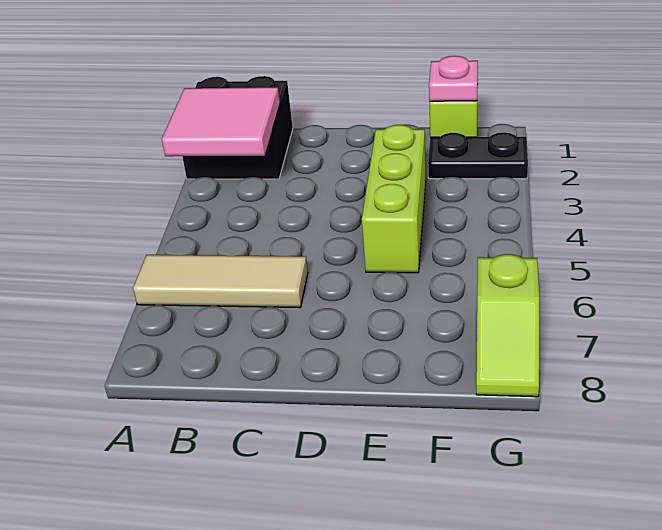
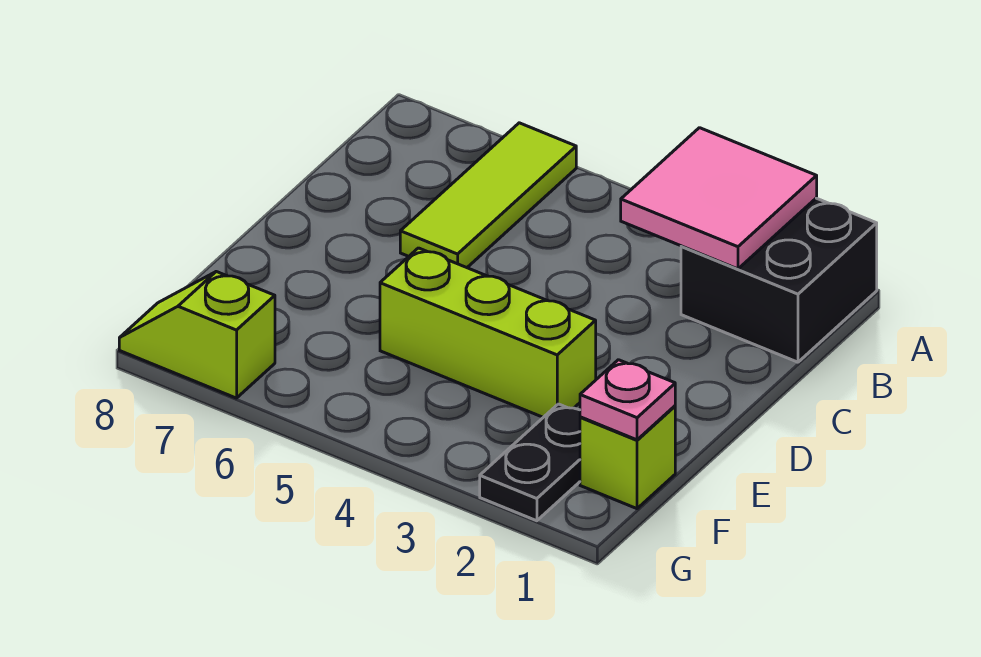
tan 1x3 tile [133,255,308,308] -> lime 1x3 tile [400,123,576,268]

